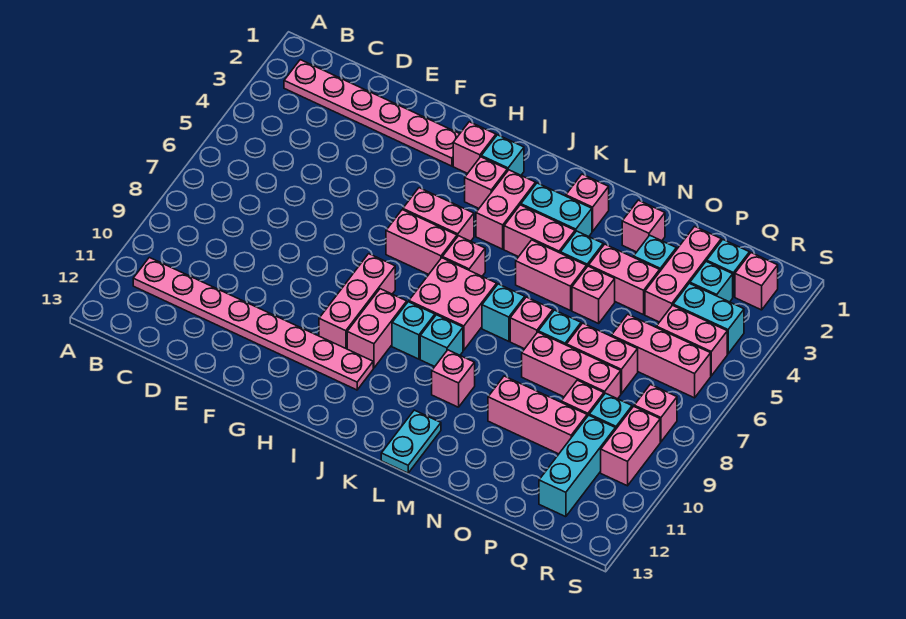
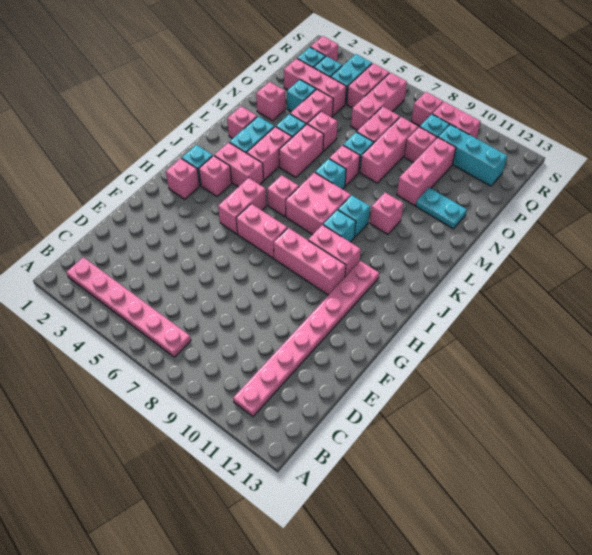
pink 1x6 plate [284,60,459,166] -> pink 1x6 plate turned to [66,257,191,357]
pink 1x2 brick [386,210,457,274] -> pink 1x2 brick turned to [236,204,287,258]
cyan 1x2 plate [381,410,441,473] -> cyan 1x2 plate moved to [416,188,467,229]

